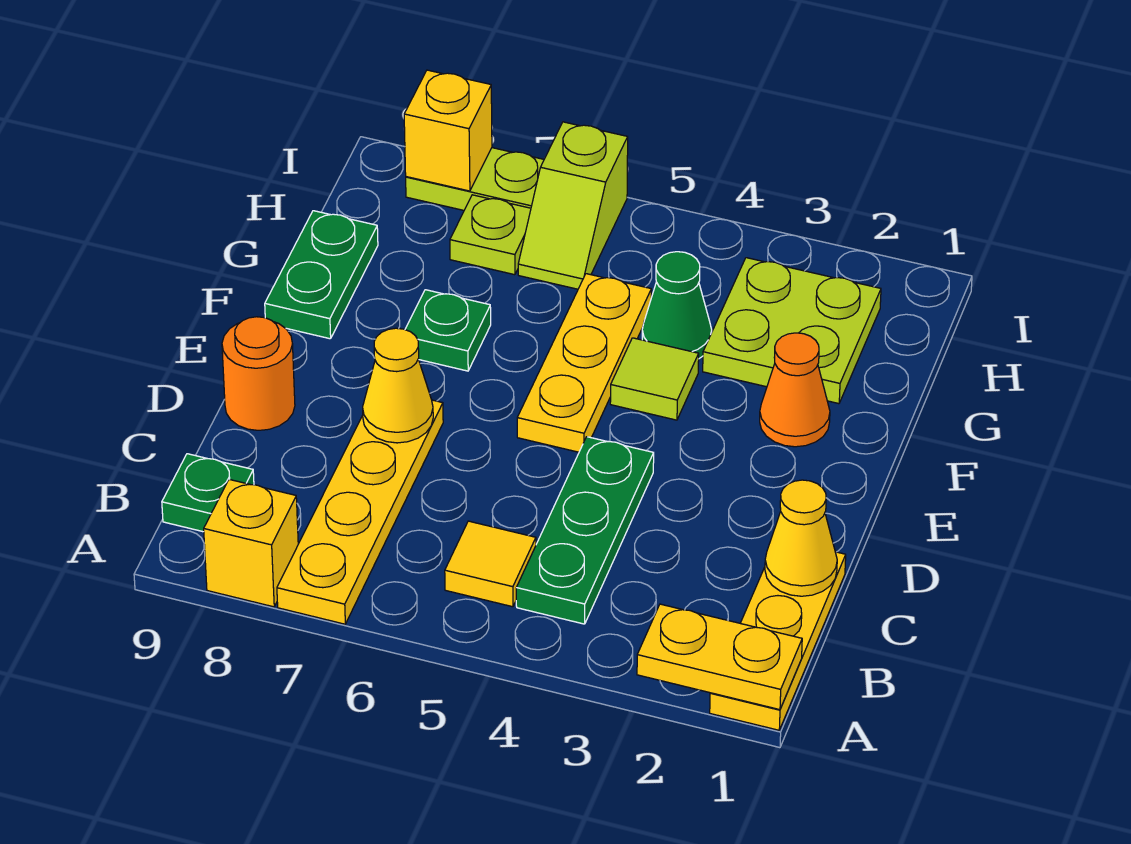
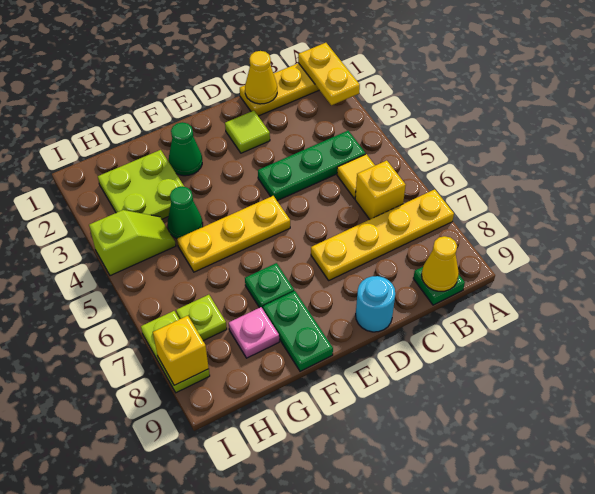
yellow 1x1 brick [204,479,298,607] -> yellow 1x1 brick moved to [355,160,406,219]
yellow 1x1 cone [363,328,433,443] -> yellow 1x1 cone moved to [422,236,459,291]
orange 1x1 round brick [222,317,295,430] -> cyan 1x1 round brick [356,276,395,332]
orange 1x1 cone [760,333,830,447] -> green 1x1 cone [169,122,202,176]
lime 1x1 tile [610,338,699,420] -> lime 1x1 tile moved to [225,111,270,153]
green 1x2 plate [265,211,378,339] -> green 1x2 plate turned to [263,291,333,371]
none -> pink 1x1 plate [229,307,279,358]
lime 1x2 slope [518,122,628,289] -> lime 1x2 slope moved to [89,210,176,276]

